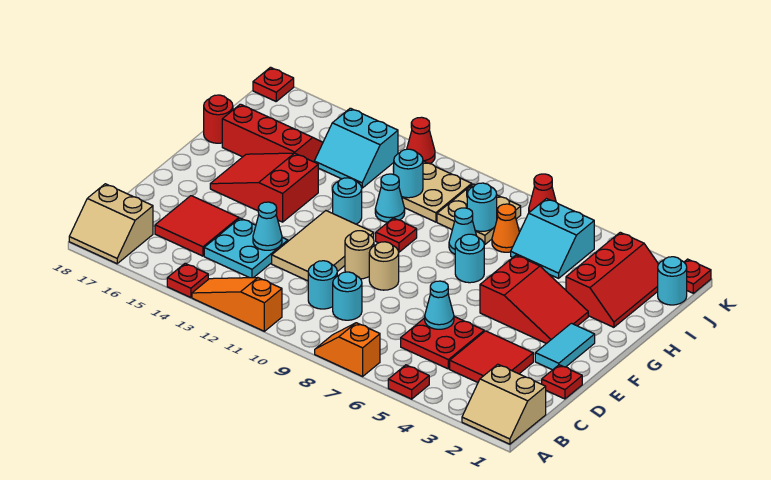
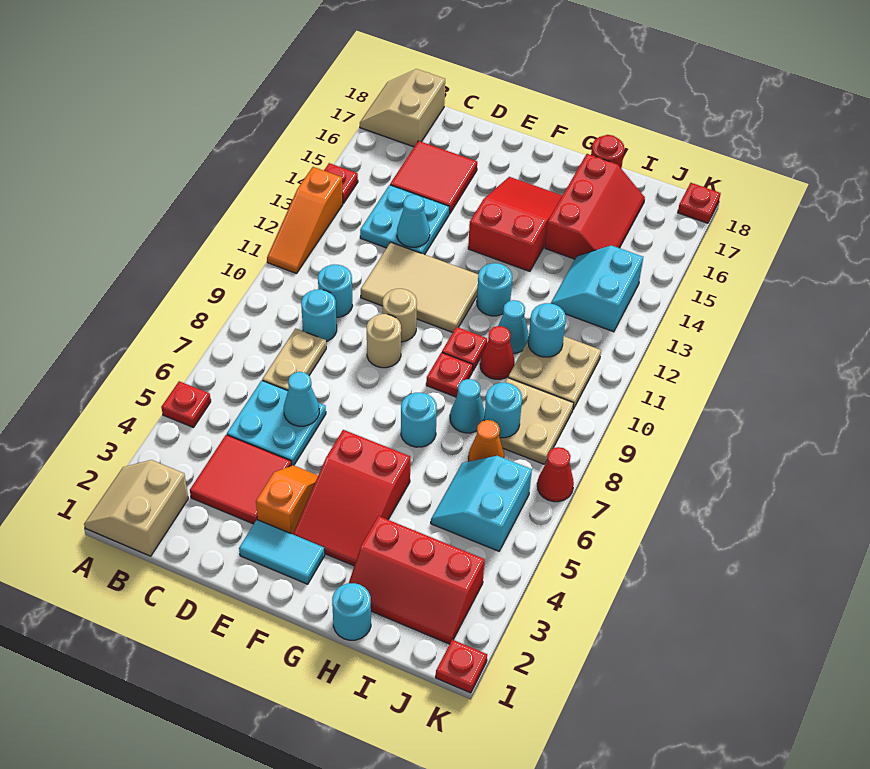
orange 1x2 slope [315,323,380,376] -> orange 1x2 slope moved to [256,465,318,534]
orange 1x3 slope [192,277,282,331] -> orange 1x3 slope turned to [267,167,343,274]
red 2x2 plate [401,317,484,369] -> cyan 2x2 plate [227,380,326,466]
none -> tan 1x2 plate [262,328,326,391]
red 1x1 plate [542,365,582,399] -> red 1x1 plate moved to [426,352,473,397]
cyan 1x1 round brick [658,257,687,305] -> cyan 1x1 round brick moved to [332,583,371,640]
red 1x1 cone [407,117,435,164] -> red 1x1 cone moved to [480,326,515,379]

